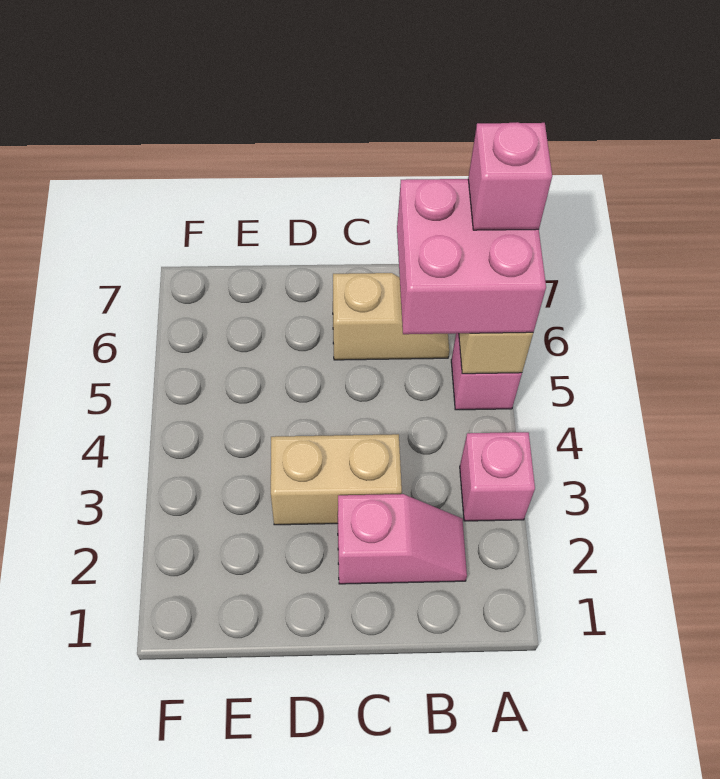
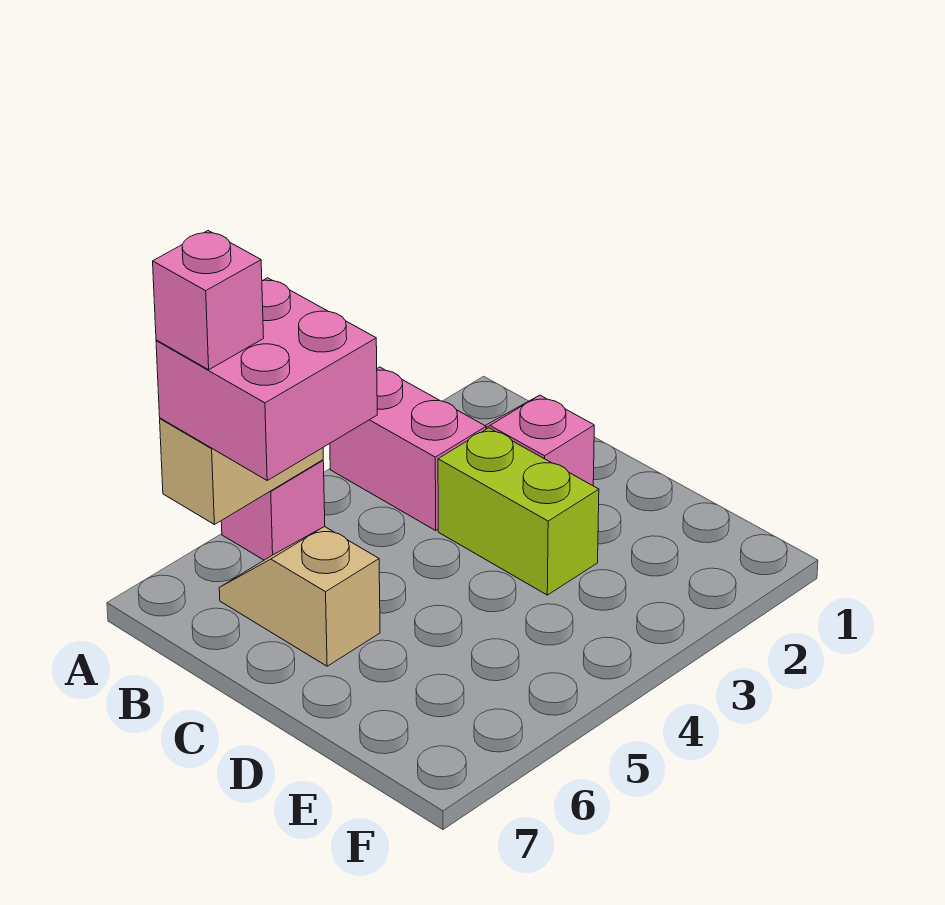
pink 1x1 brick [460,432,535,521] -> pink 1x2 brick [330,367,486,530]
tan 1x2 brick [271,434,402,525] -> lime 1x2 brick [438,428,599,595]

